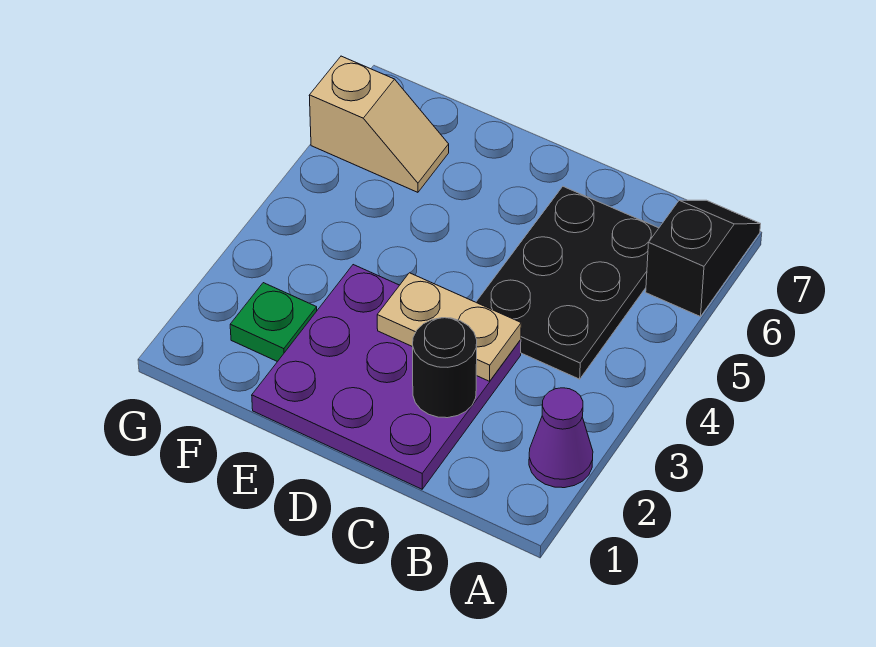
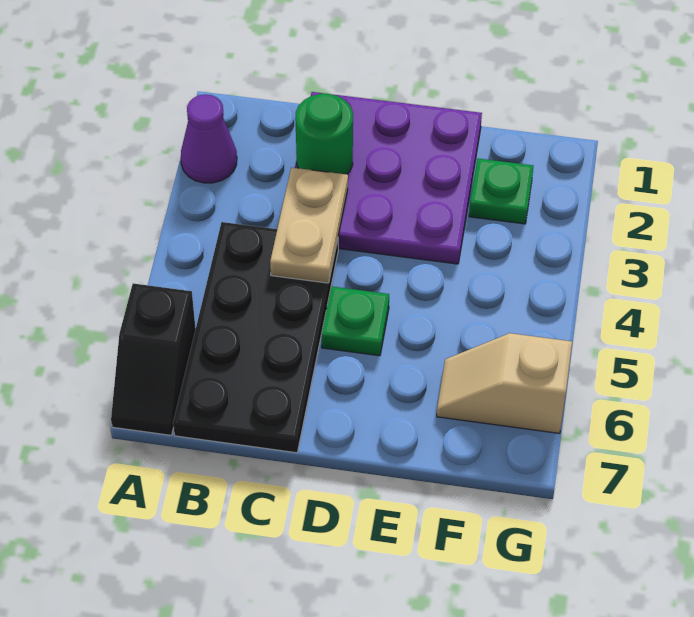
black 2x3 plate [476,187,659,379] -> black 2x4 plate [173,222,338,453]
black 1x1 round brick [413,318,477,418] -> green 1x1 round brick [295,93,353,174]
tan 1x2 plate [377,273,521,381] -> tan 1x2 plate turned to [270,167,348,283]
none -> green 1x1 plate [321,286,389,356]

